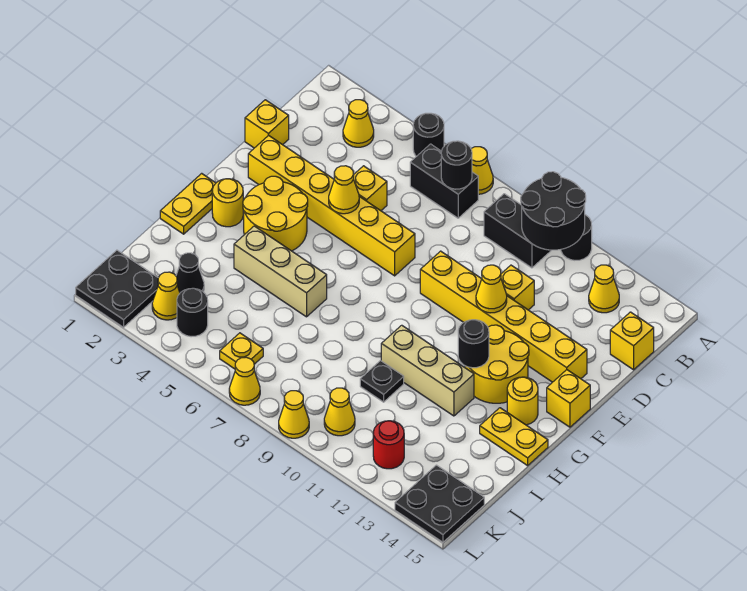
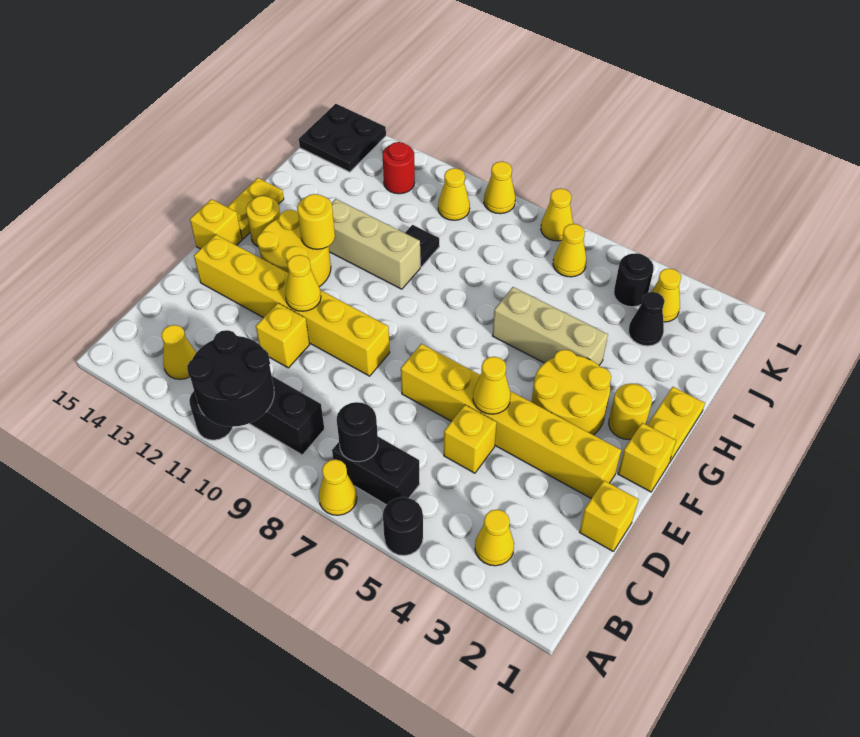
yellow 1x1 brick [610,312,654,370] -> yellow 1x1 brick moved to [618,423,676,492]
black 1x1 round brick [458,320,489,368] -> yellow 1x1 round brick [297,194,335,249]
yellow 1x2 plate [480,408,548,466] -> yellow 1x2 plate turned to [227,178,284,239]
black 2x2 plate [76,250,158,327] -> none
yellow 1x1 plate [220,333,263,369] -> yellow 1x1 cone [553,224,586,277]

